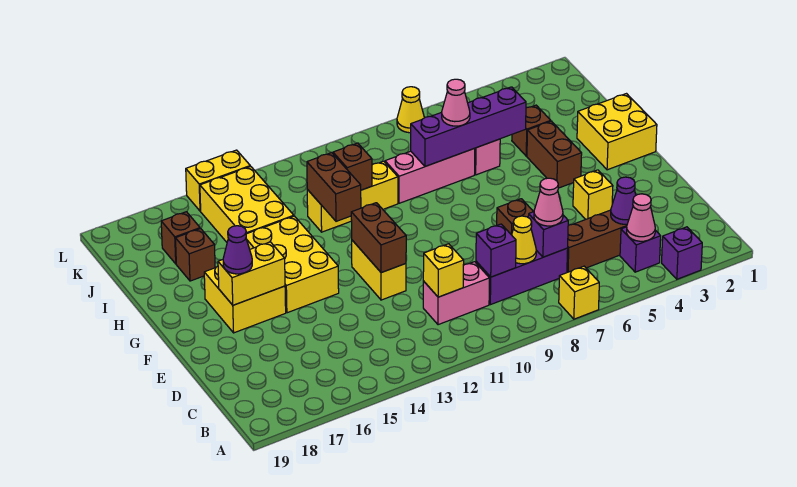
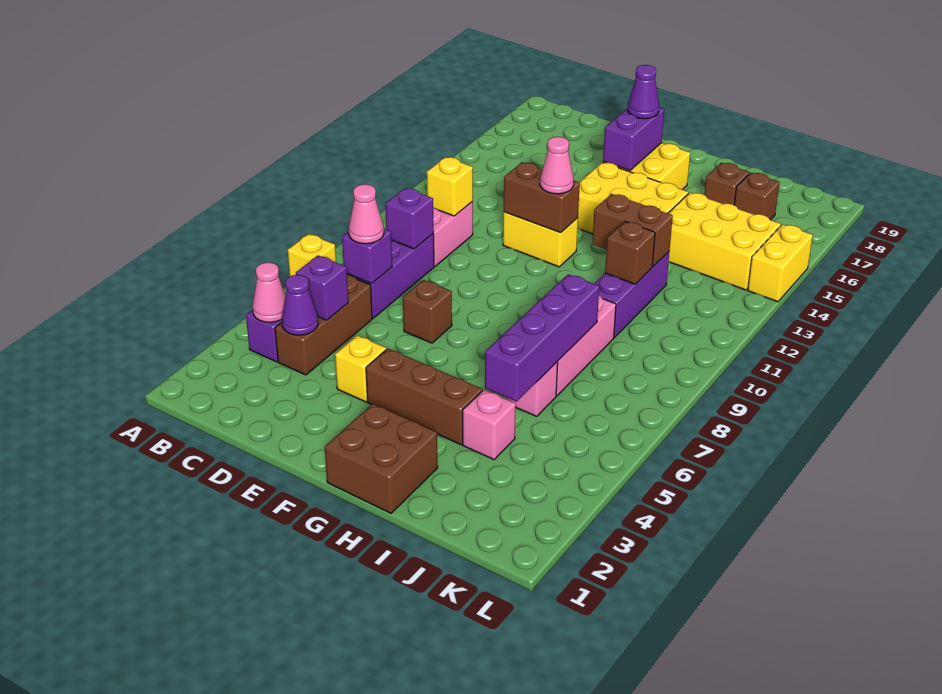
purple 1x1 brick [662,227,702,279] -> purple 1x1 brick moved to [296,255,348,320]
yellow 1x1 cone [512,216,536,264] -> none
yellow 1x2 brick [218,242,285,305] -> purple 1x2 brick [603,107,664,170]
yellow 2x2 brick [577,94,657,170] -> brown 2x2 brick [325,404,438,513]
brown 1x2 brick [527,121,582,188] -> brown 1x3 brick [366,349,482,445]
brown 1x1 brick [512,105,551,156] -> pink 1x1 brick [463,390,516,459]
pink 1x1 cone [442,79,470,126] -> pink 1x1 cone moved to [540,137,574,194]
yellow 1x3 brick [307,161,398,232] -> purple 1x3 brick [595,252,669,338]
yellow 1x1 cone [397,87,424,133] -> none

